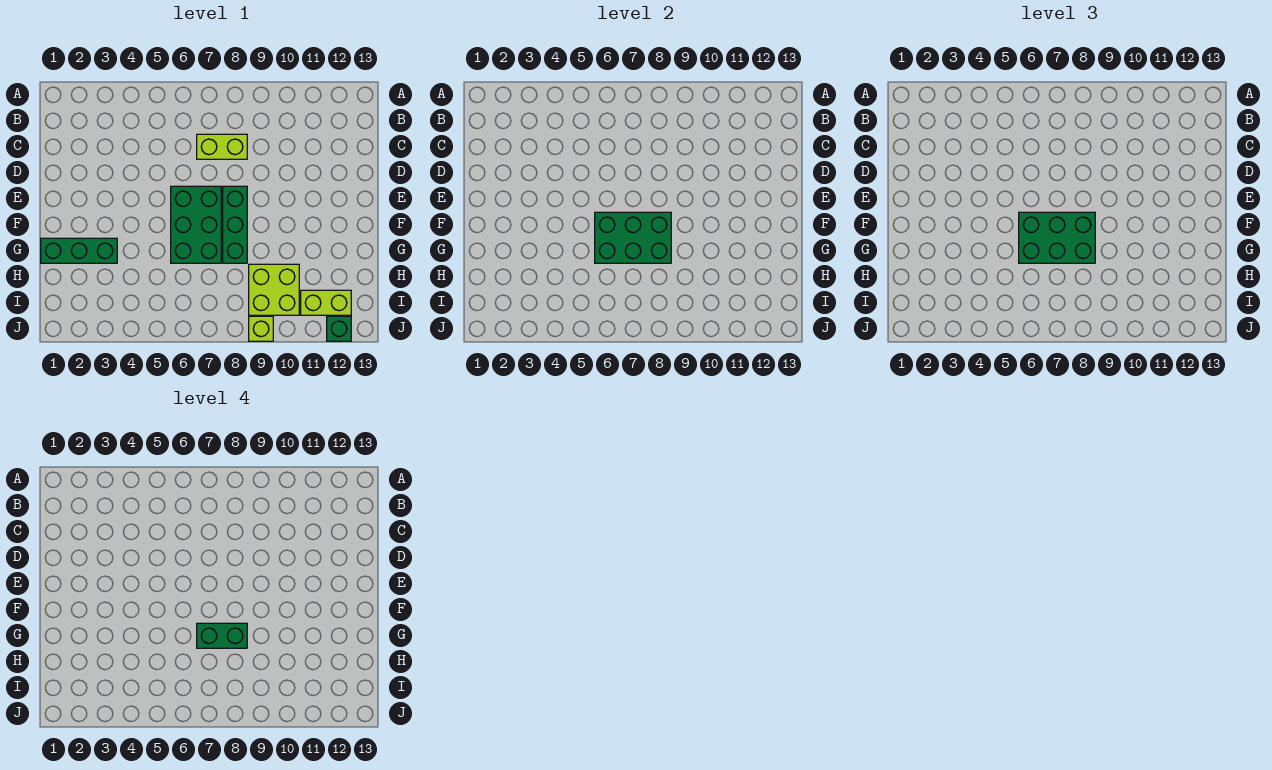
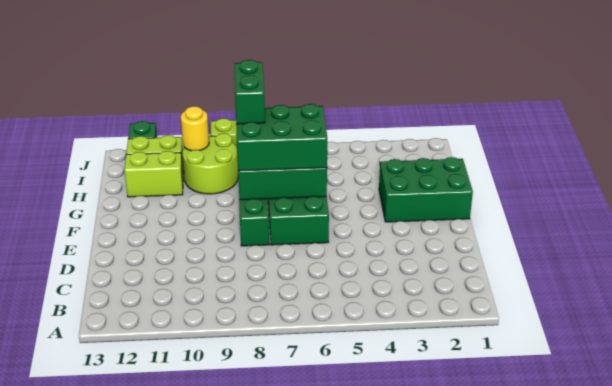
lime 1x2 brick [197,134,247,159] -> lime 1x2 brick moved to [124,151,183,197]
green 1x3 brick [41,238,117,263] -> green 2x3 brick [379,157,473,222]
green 1x2 brick [197,623,247,648] -> green 1x2 brick turned to [235,60,265,124]
lime 2x2 brick [249,264,299,315] -> lime 2x2 round brick [182,133,238,194]
none -> yellow 1x1 round brick [181,106,209,151]

